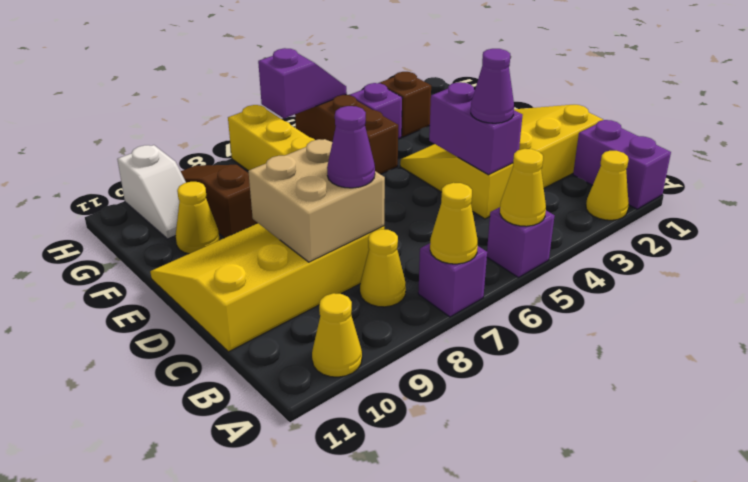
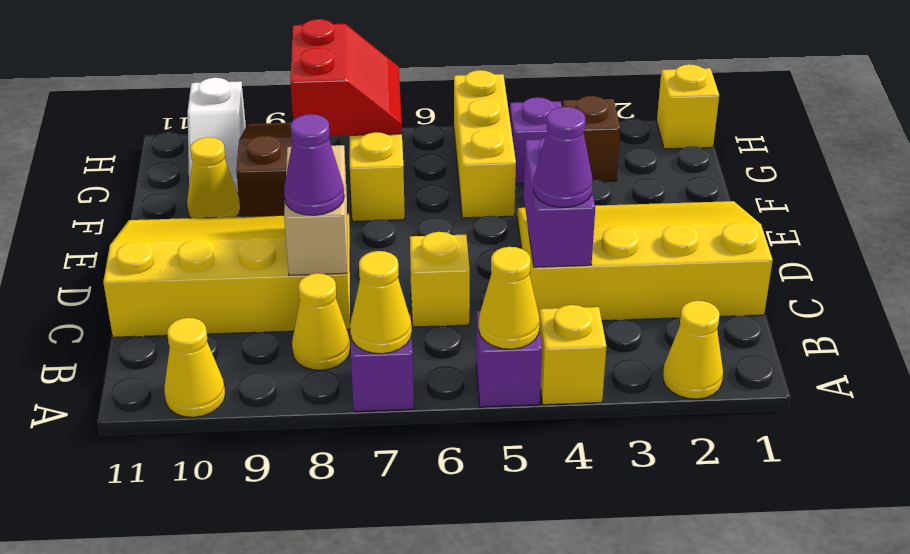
purple 1x2 brick [573,120,671,209] -> none
none -> yellow 1x1 brick [539,305,606,405]
none -> yellow 1x1 brick [410,232,470,327]
tan 2x2 brick [248,139,385,262] -> tan 1x2 brick [284,145,347,275]
brown 1x3 brick [295,95,398,174] -> yellow 1x3 brick [454,70,516,218]
none -> red 2x2 slope [290,19,402,136]
none -> yellow 1x1 brick [657,64,719,149]
purple 1x2 slope [258,48,347,118] -> none

